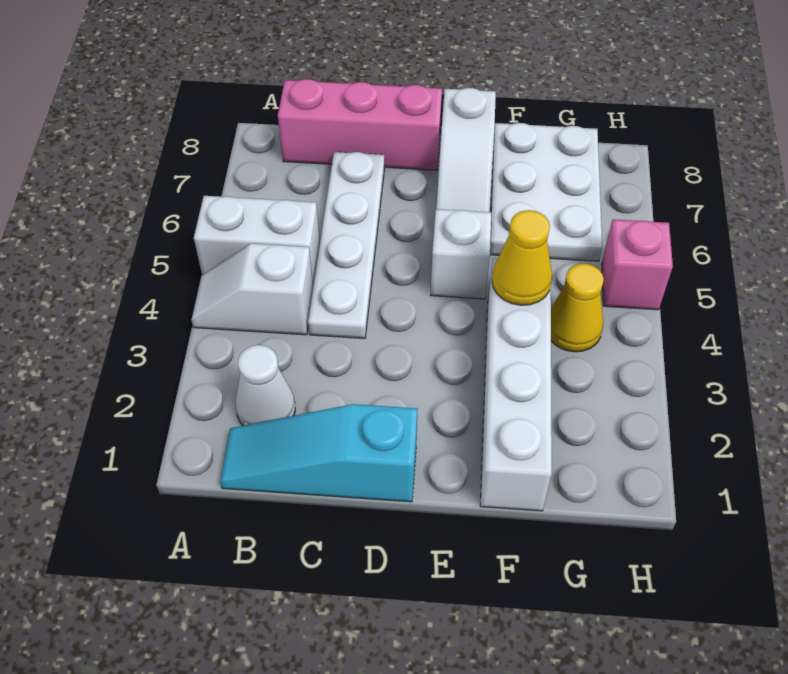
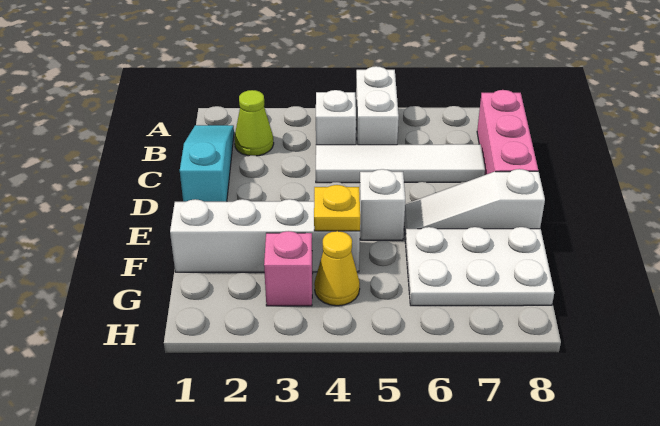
white 1x1 cone [236,345,295,426] -> lime 1x1 cone [234,90,274,156]
white 1x4 plate [308,152,385,338] -> white 1x4 tile [316,144,485,183]
yellow 1x1 cone [492,210,552,305] -> yellow 1x1 plate [314,185,360,231]
pink 1x1 brick [602,219,673,310] -> pink 1x1 brick moved to [264,231,313,306]

